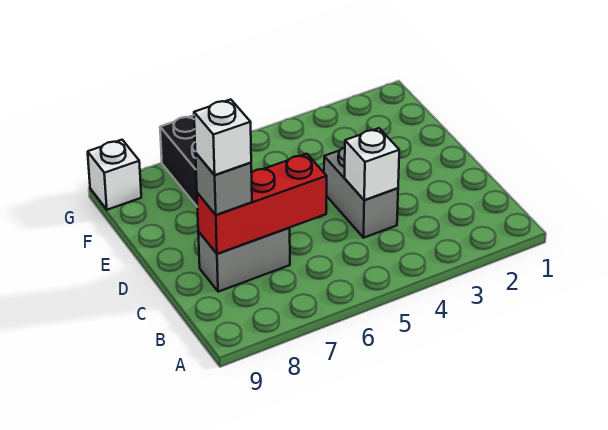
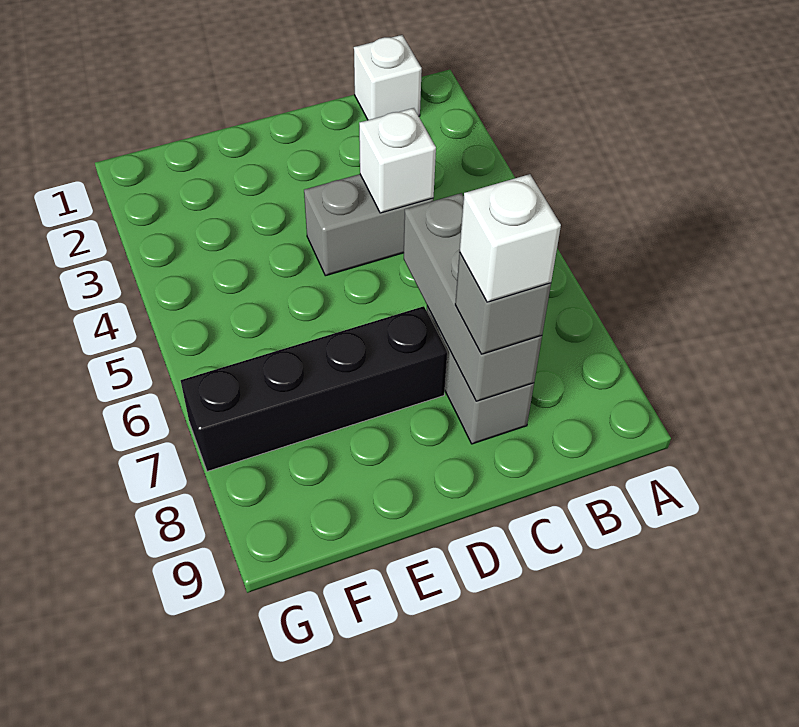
red 1x3 brick [197,154,327,254] -> grey 1x3 brick [404,193,542,401]
white 1x1 brick [88,140,141,210] -> white 1x1 brick moved to [354,35,422,120]

